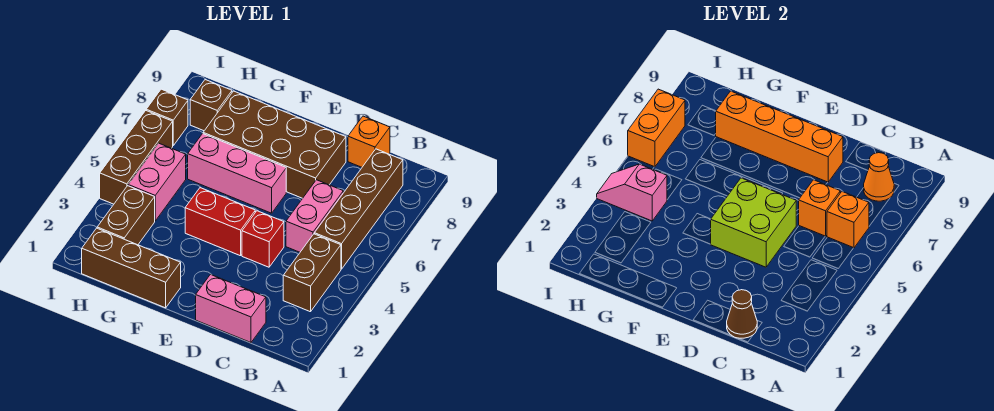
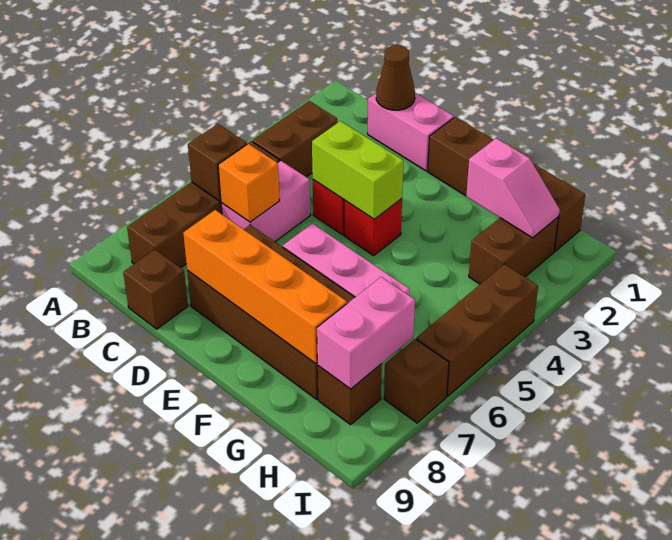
orange 1x1 brick [827,192,869,248] -> brown 1x1 brick [188,124,247,201]
orange 1x1 cone [864,153,894,201] -> none
orange 1x1 brick [348,116,390,167] -> brown 1x1 brick [123,249,188,329]
lime 2x2 brick [711,178,796,267] -> lime 1x2 brick [312,121,403,219]
red 1x2 brick [185,188,255,256] -> red 1x1 brick [344,199,402,256]
brown 1x3 brick [82,228,181,308] -> brown 1x4 brick [428,117,585,251]
pink 1x2 brick [128,143,186,221] -> pink 1x2 brick moved to [317,277,415,389]
pink 1x2 slope [597,164,667,221] -> pink 1x2 slope moved to [466,138,560,238]
orange 1x2 brick [628,89,685,167] -> none

